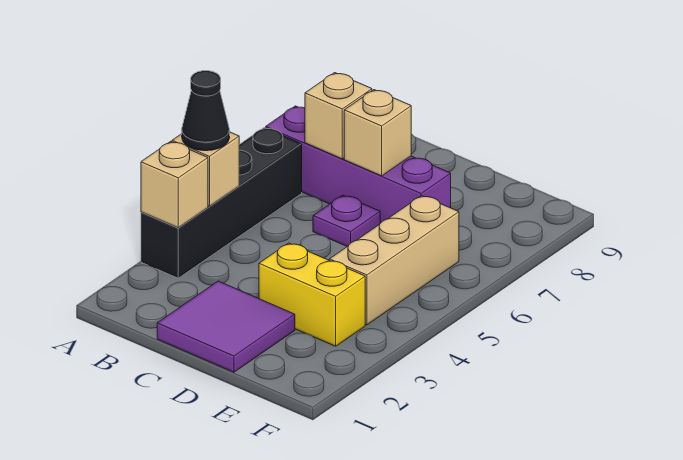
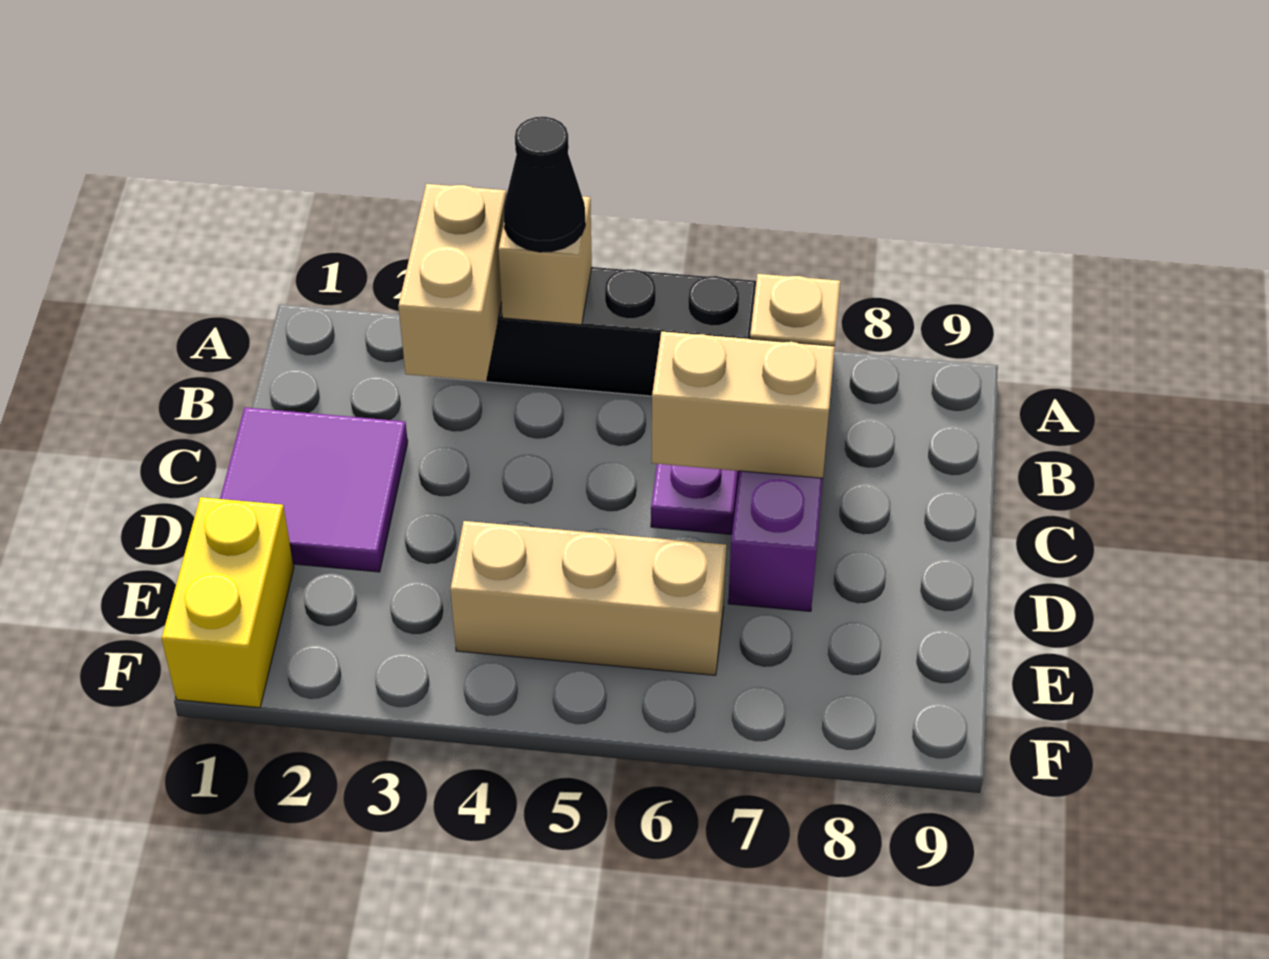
tan 1x1 brick [141,141,208,228] -> tan 1x2 brick [398,184,506,381]
tan 1x1 brick [344,90,411,176] -> tan 1x2 brick [652,332,835,478]
yellow 1x2 brick [259,243,365,346] -> yellow 1x2 brick moved to [162,497,294,708]

